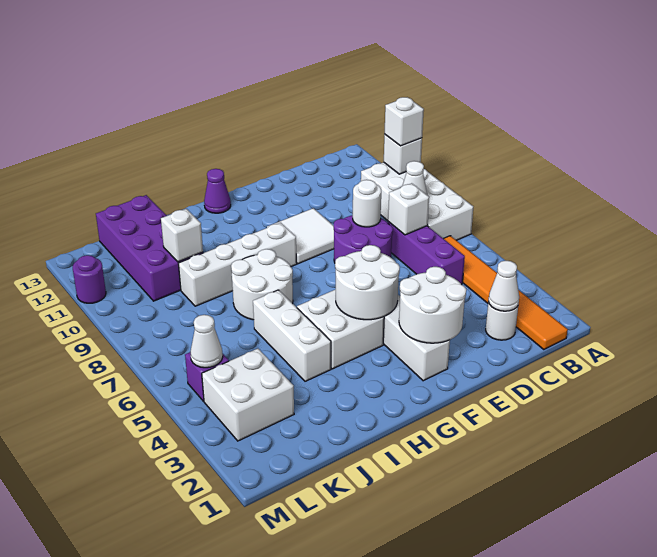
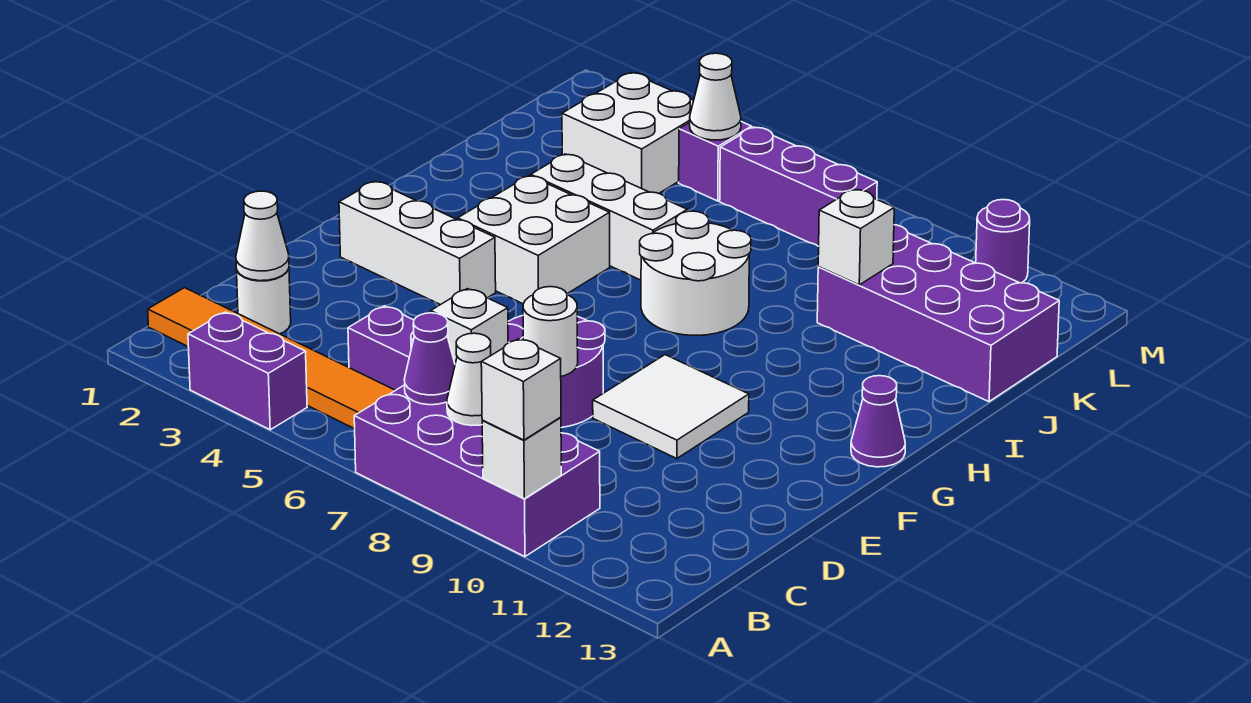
none -> purple 1x2 brick [188,312,307,430]
white 2x4 brick [361,162,473,240] -> purple 2x4 brick [354,385,600,557]
none -> purple 1x1 cone [404,313,455,405]
white 2x2 round brick [399,267,466,343] -> none
white 2x2 round brick [335,245,400,320] -> none
white 1x4 brick [178,223,297,306] -> none
none -> purple 1x3 brick [720,127,877,246]

